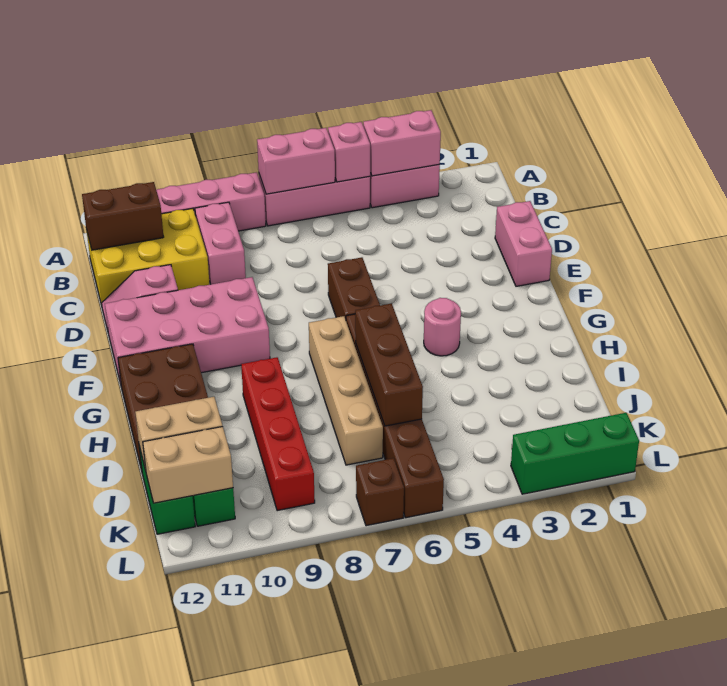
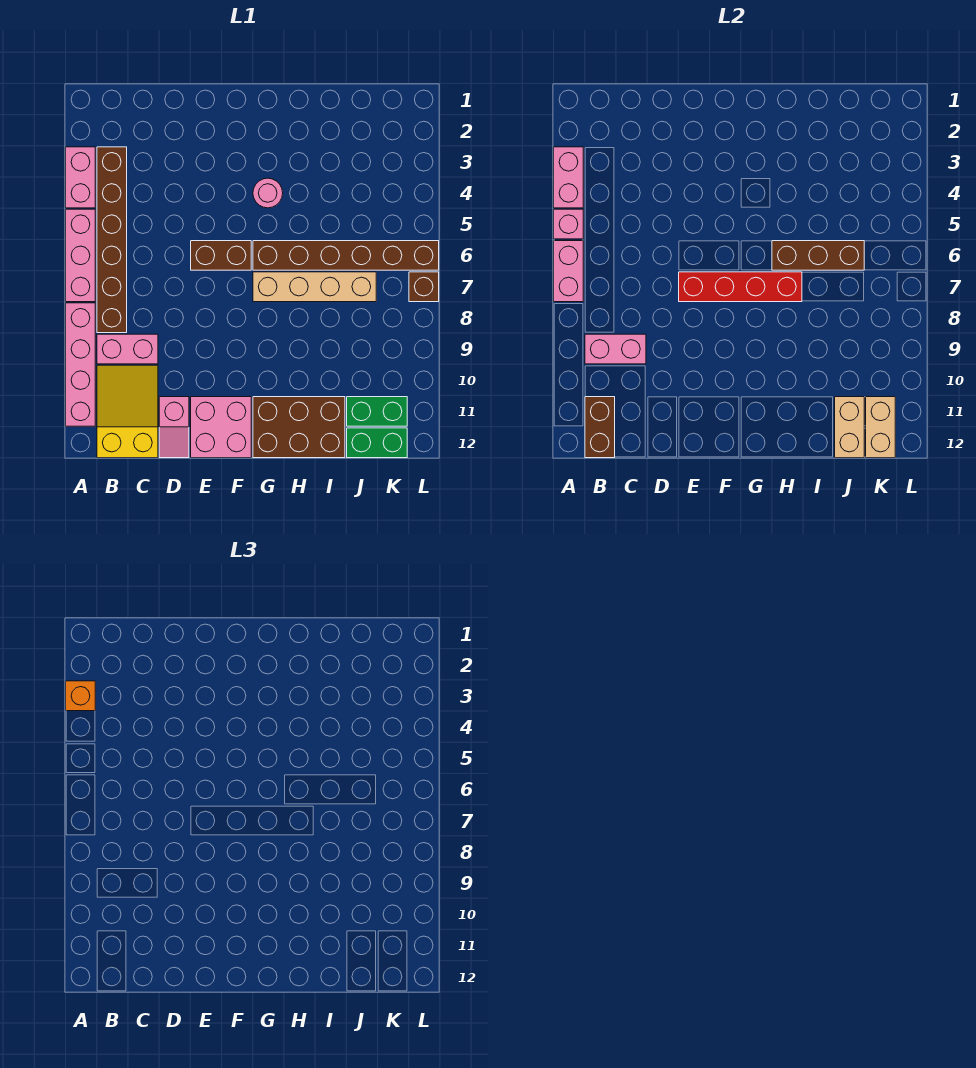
none -> orange 1x1 brick [66,681,95,711]
none -> brown 1x6 brick [97,147,127,333]
yellow 2x3 brick [86,208,210,305] -> yellow 2x3 slope [97,365,158,458]
pink 1x2 brick [495,201,552,286] -> pink 1x2 brick moved to [585,334,646,364]
pink 2x4 brick [105,277,270,384] -> pink 2x2 brick [191,397,251,458]
red 1x4 brick [241,357,315,511] -> red 1x4 brick moved to [679,272,802,302]
green 1x3 brick [511,413,639,494] -> none

